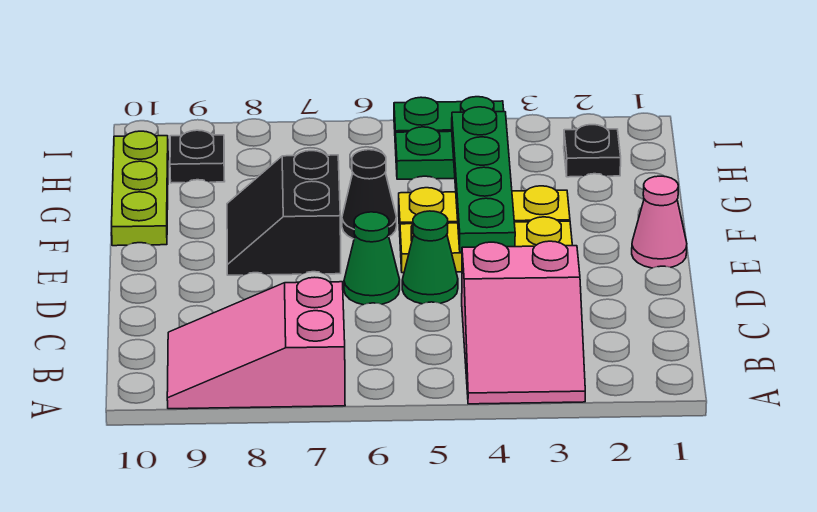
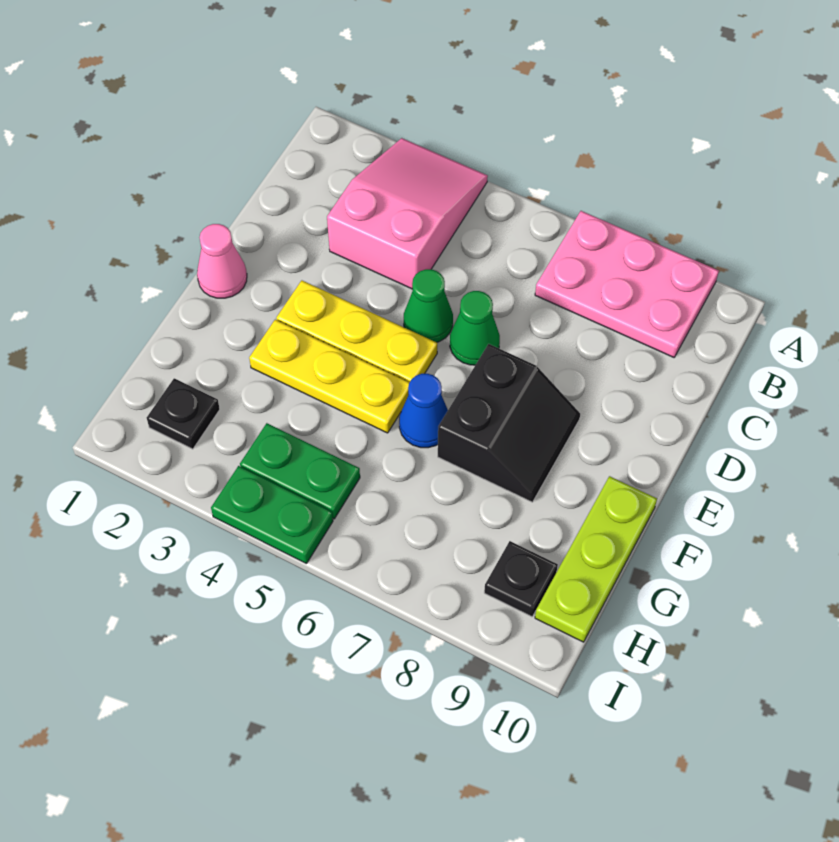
pink 2x3 slope [167,277,345,409] -> pink 2x3 plate [535,211,719,357]
green 1x4 plate [452,107,515,252] -> none
black 1x1 cone [342,150,397,239] -> blue 1x1 cone [399,374,448,448]

